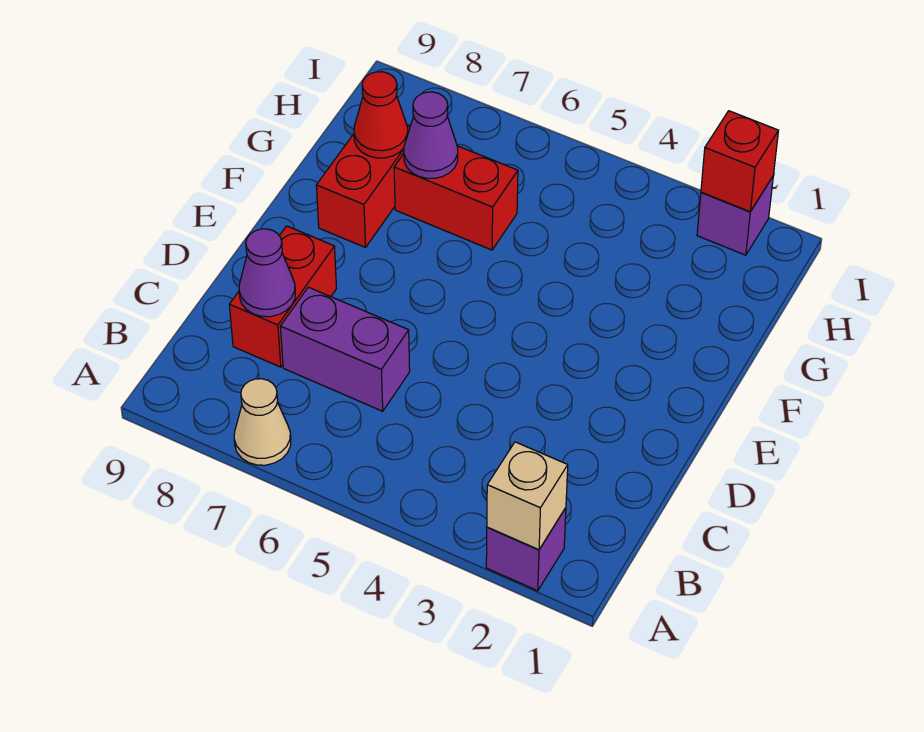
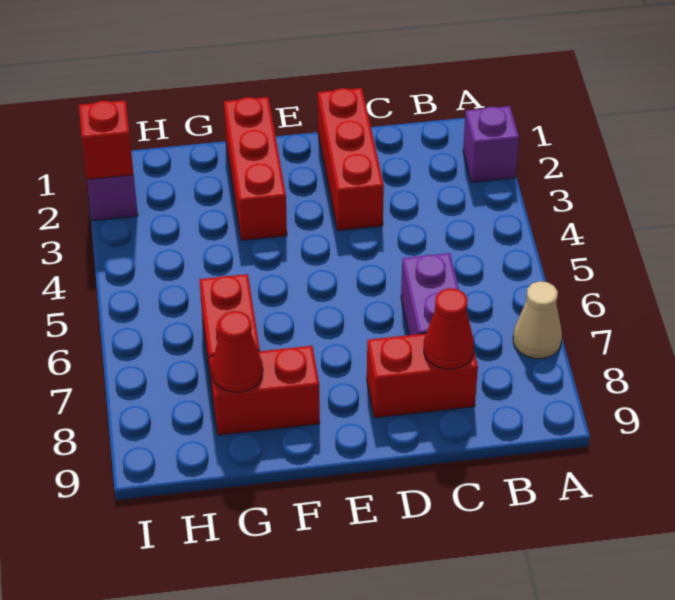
tan 1x1 brick [487,442,568,550] -> none
purple 1x1 cone [239,229,295,317] -> red 1x1 cone [424,288,474,369]
none -> red 1x3 brick [318,88,384,231]
none -> red 1x3 brick [224,97,287,240]
purple 1x1 cone [404,92,458,178] -> none

